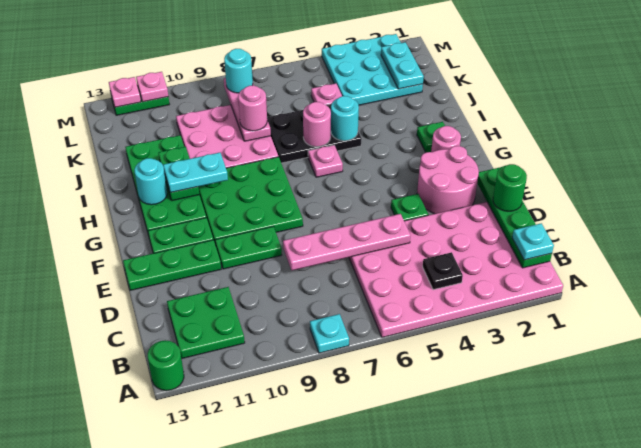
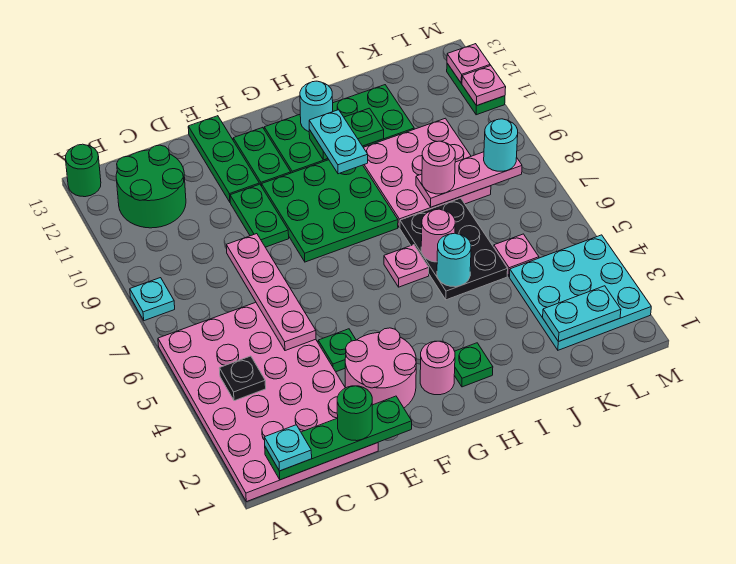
green 2x2 plate [167,287,245,359] -> green 2x2 round brick [116,145,186,228]

